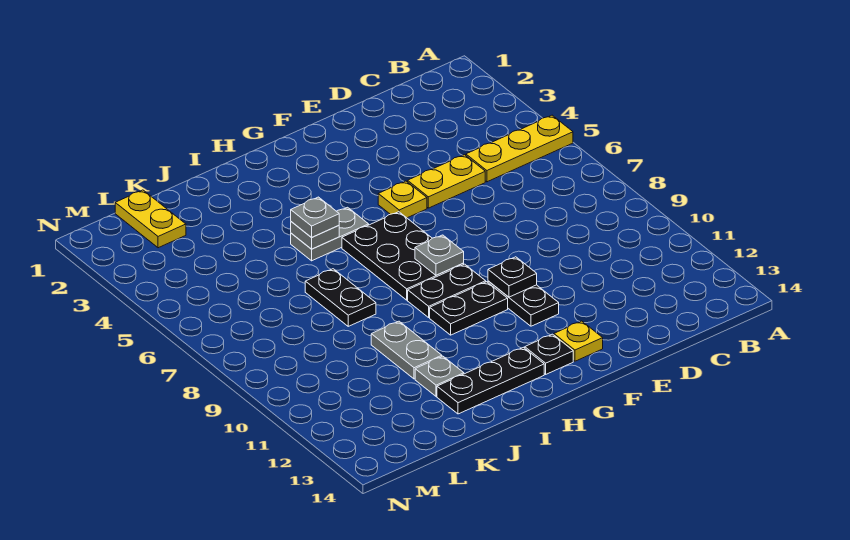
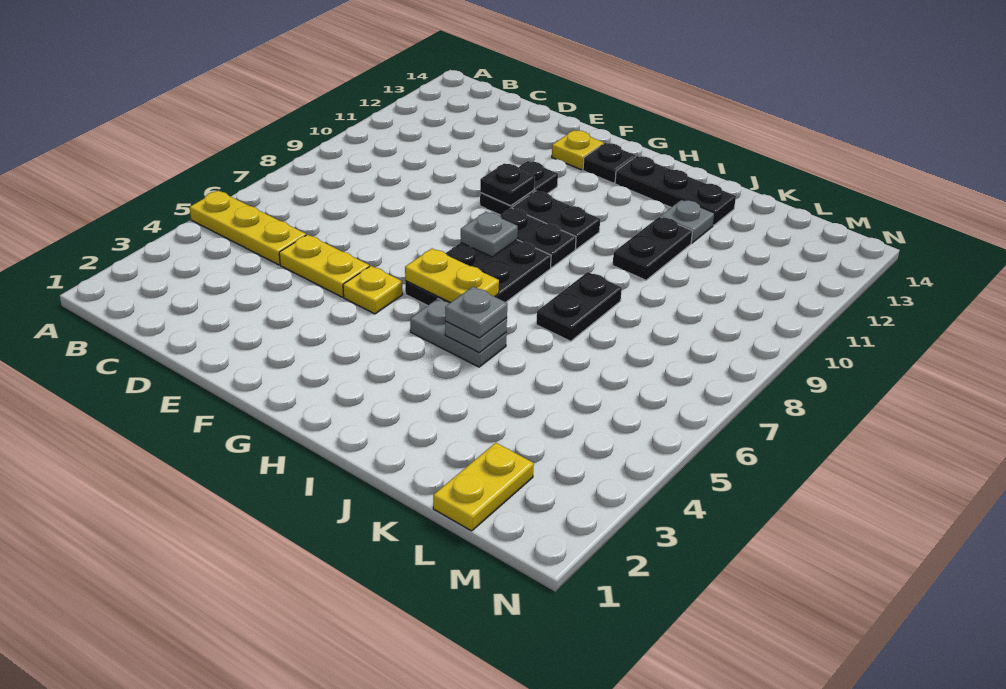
none -> yellow 1x2 plate [405,248,499,303]
grey 1x2 plate [371,321,442,379] -> black 1x2 plate [613,217,693,280]

